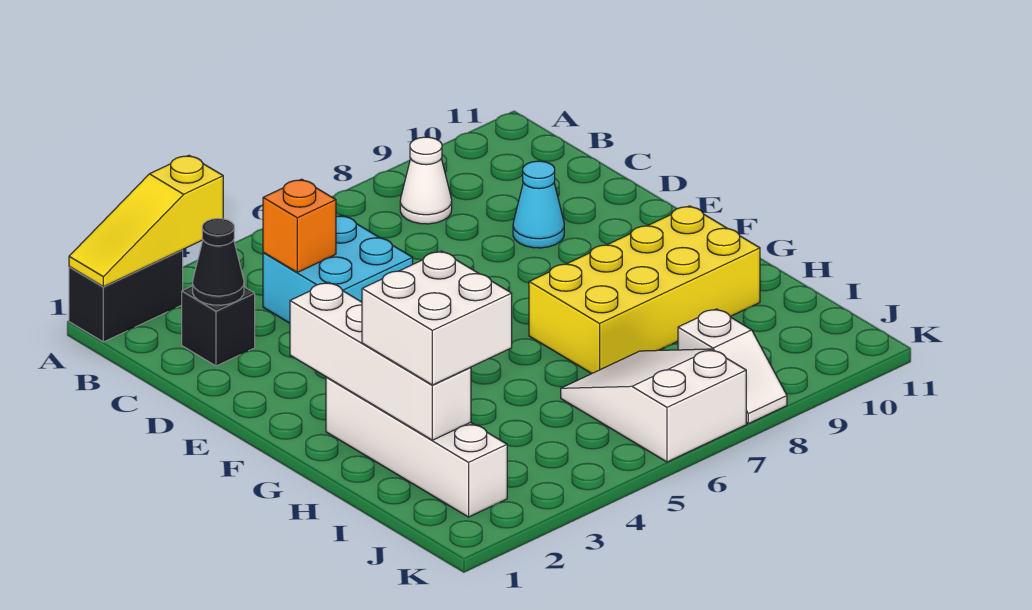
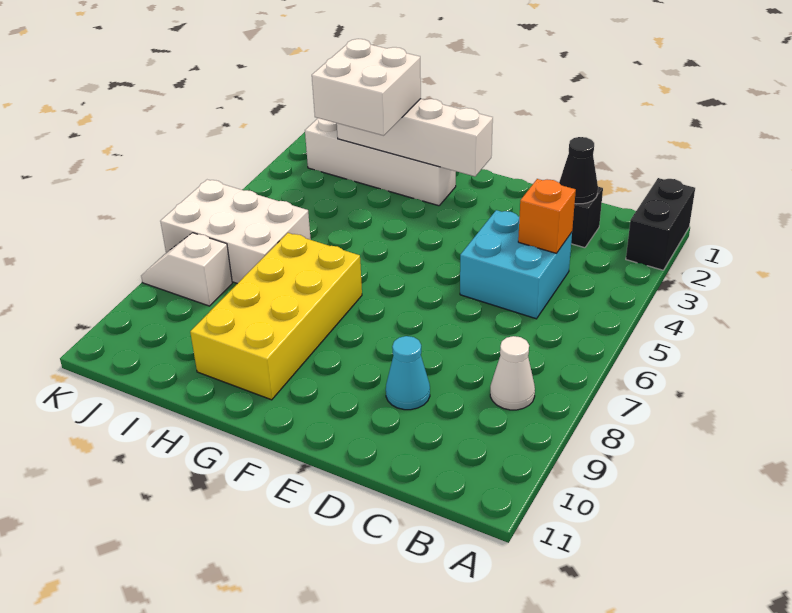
yellow 1x3 slope [69,155,223,287] -> none
white 2x3 slope [561,349,746,462] -> white 2x3 brick [160,180,311,284]

